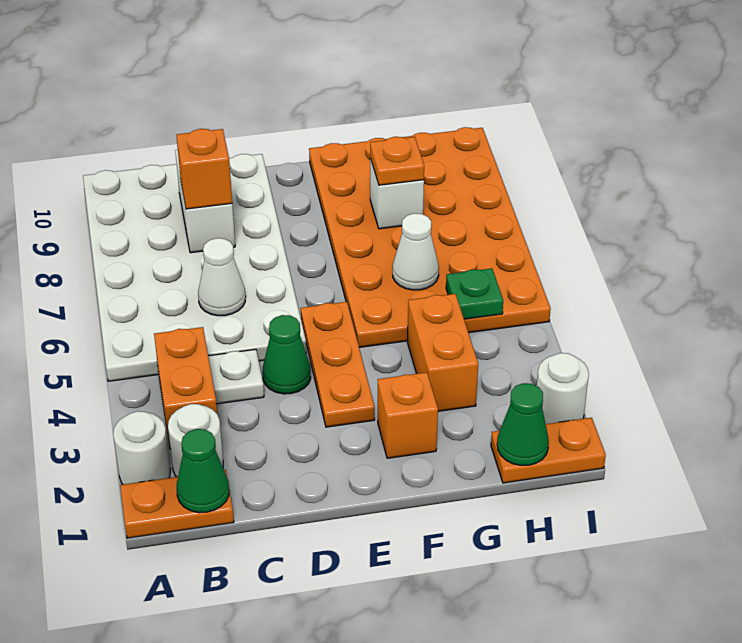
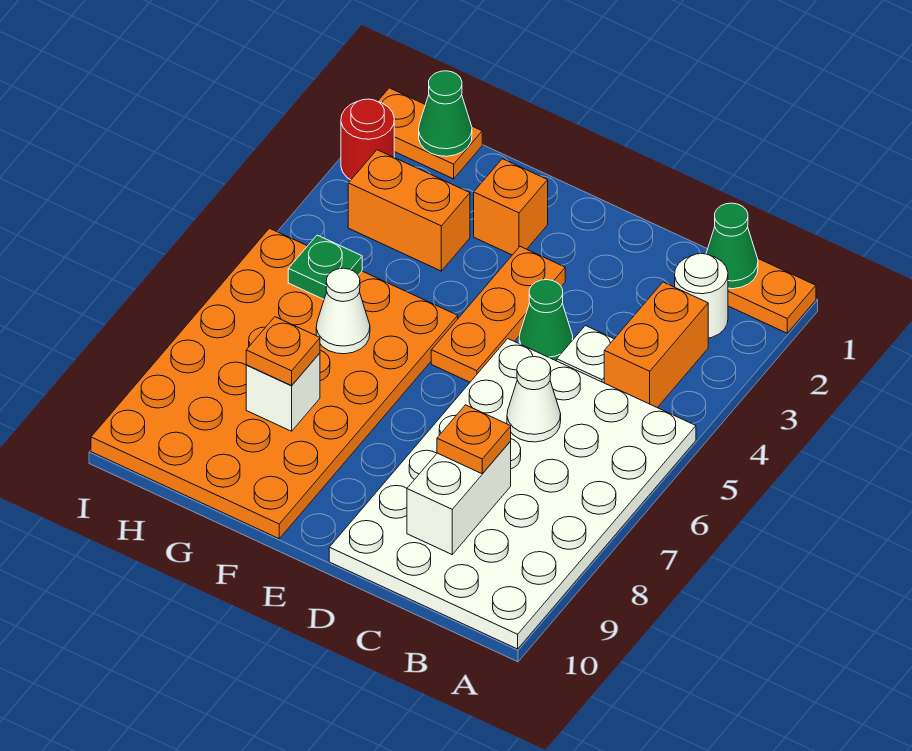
white 1x1 round brick [113,411,170,484] -> none
orange 1x1 brick [176,129,232,209] -> orange 1x1 plate [437,405,511,474]
orange 1x2 brick [408,294,478,411] -> orange 1x2 brick turned to [348,150,470,271]
white 1x1 round brick [537,353,589,424] -> red 1x1 round brick [341,99,394,180]

